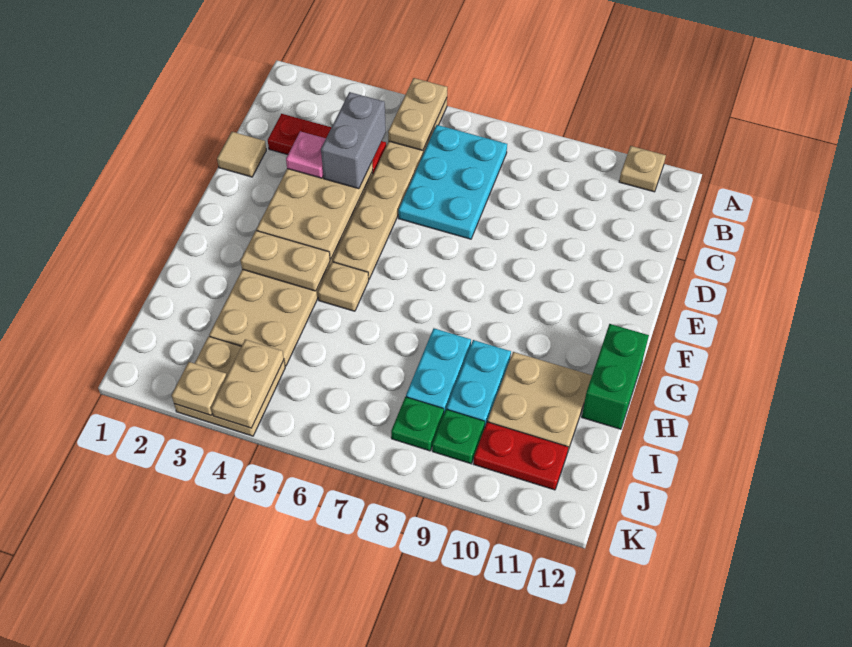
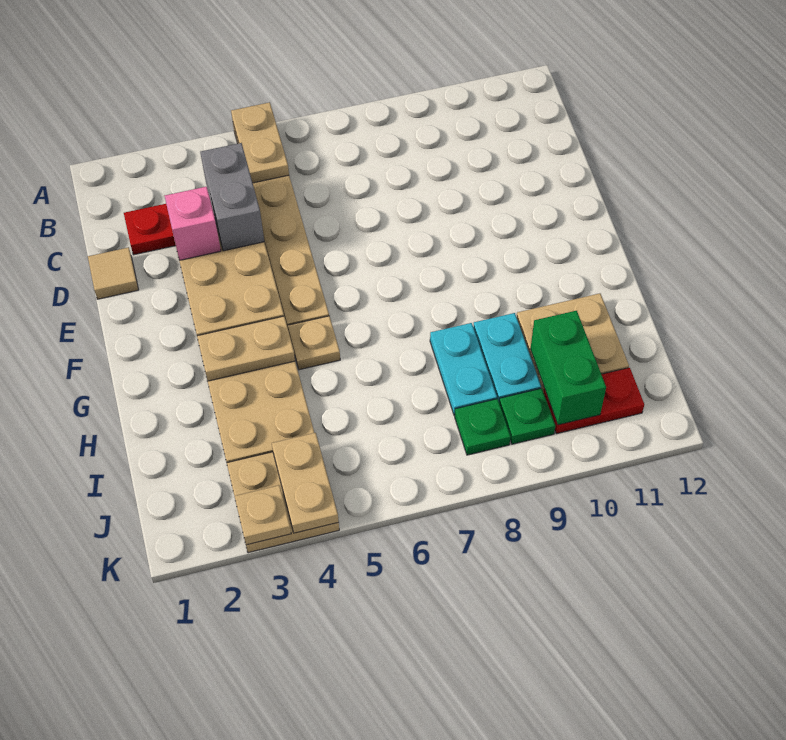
tan 1x1 plate [619,146,666,192] -> none
cyan 2x3 plate [398,125,507,239] -> none
pink 1x1 plate [286,131,326,178] -> pink 1x1 brick [165,187,221,260]
green 1x2 brick [582,324,649,429] -> green 1x2 brick moved to [530,311,606,425]

